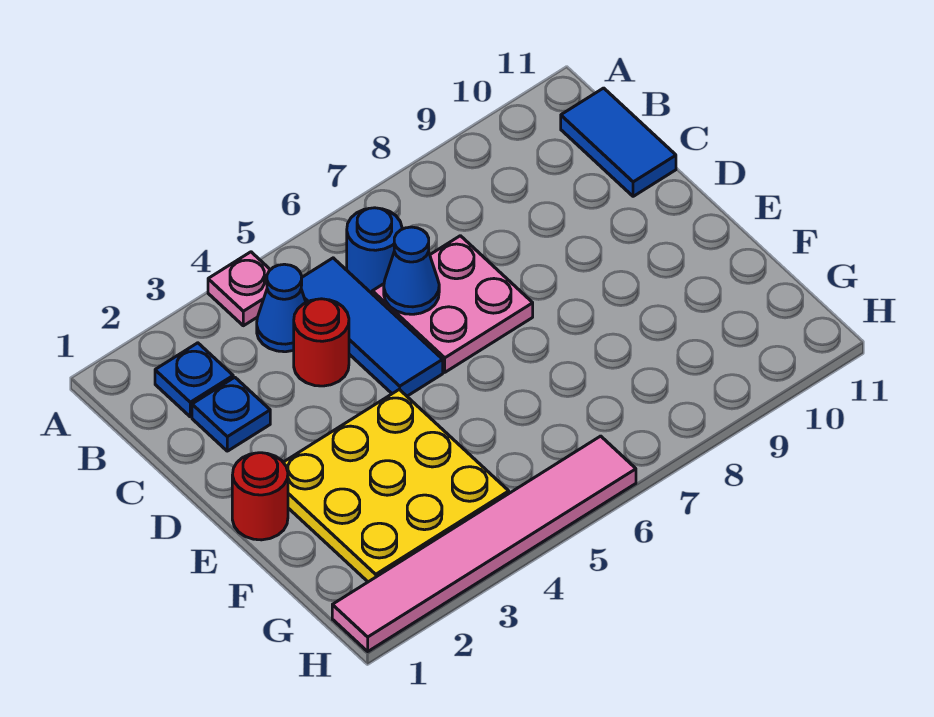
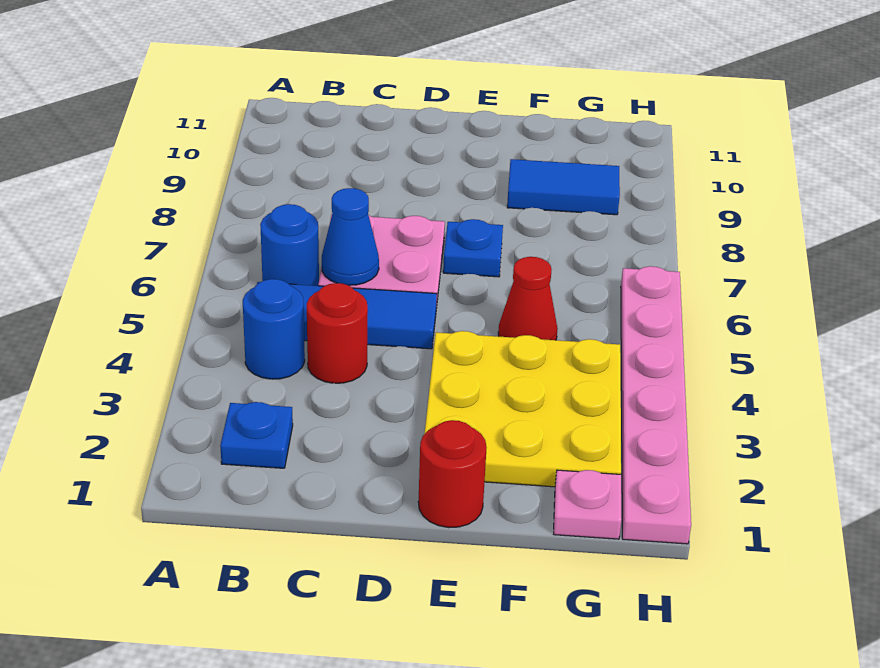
pink 1x1 plate [208,252,270,326] -> pink 1x1 plate moved to [554,470,622,539]
blue 1x1 cone [257,264,306,352] -> blue 1x1 round brick [243,279,305,379]
blue 1x2 tile [561,88,676,196] -> blue 1x2 tile moved to [507,159,620,215]
blue 1x1 plate [192,377,270,451] -> blue 1x1 plate moved to [443,219,503,277]
none -> red 1x1 cone [498,257,558,340]
pink 1x6 tile [332,436,636,651] -> pink 1x6 plate [621,266,691,544]

